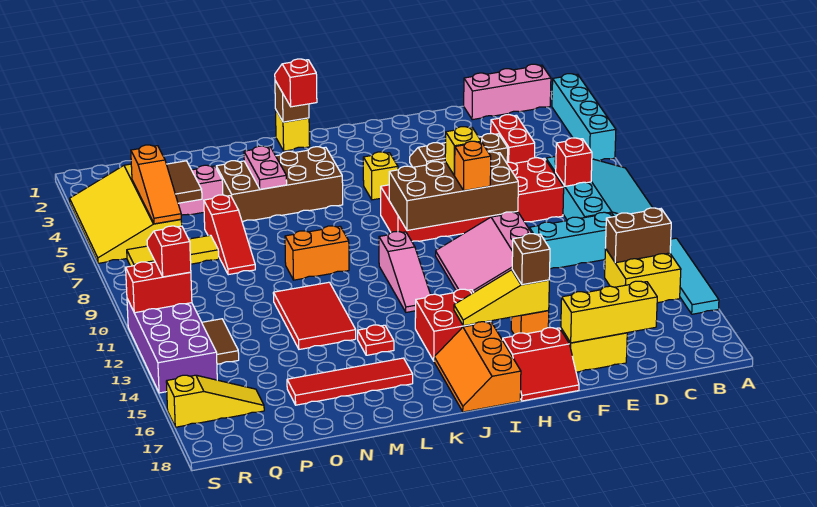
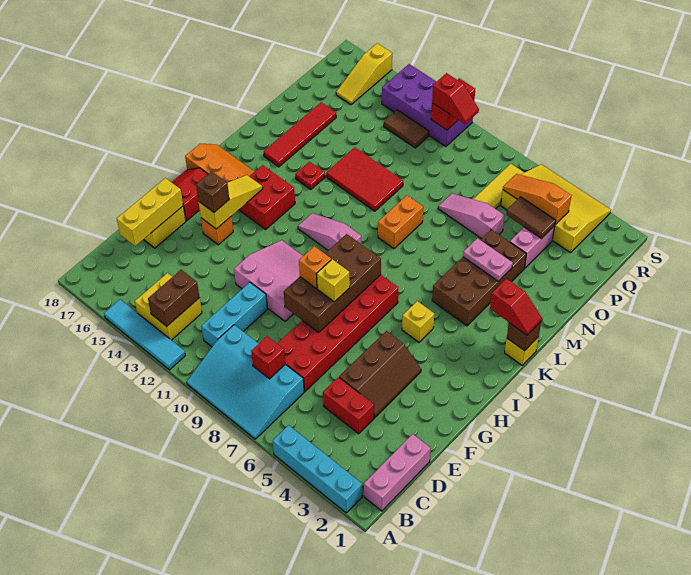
red 1x3 slope [204,195,255,275] -> pink 1x3 slope [438,194,505,239]

